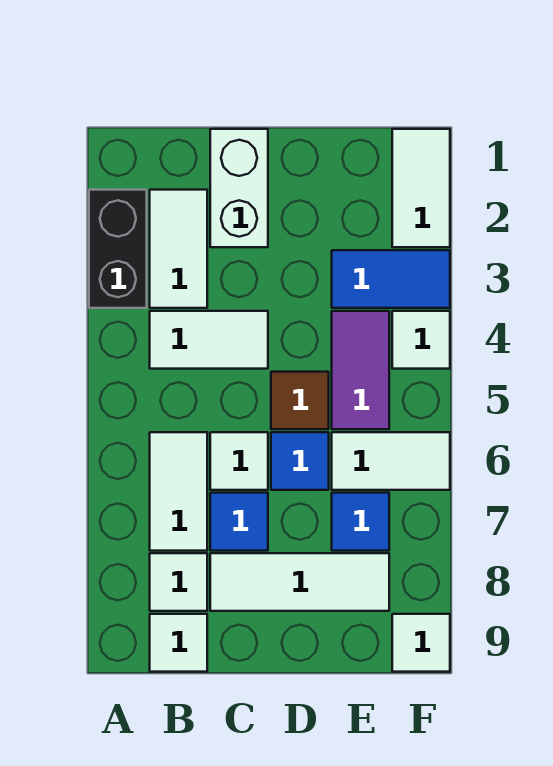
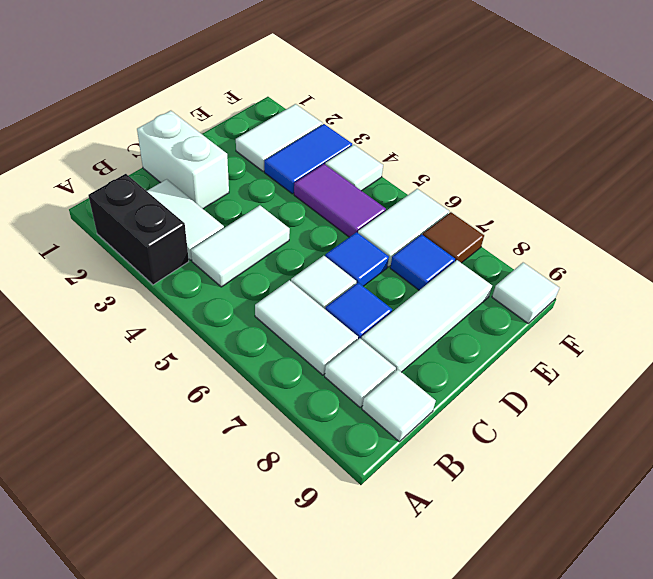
brown 1x1 tile [271,372,329,429] -> brown 1x1 tile moved to [423,212,484,263]
white 1x2 tile [392,129,450,247] -> white 1x2 tile turned to [236,104,323,171]

